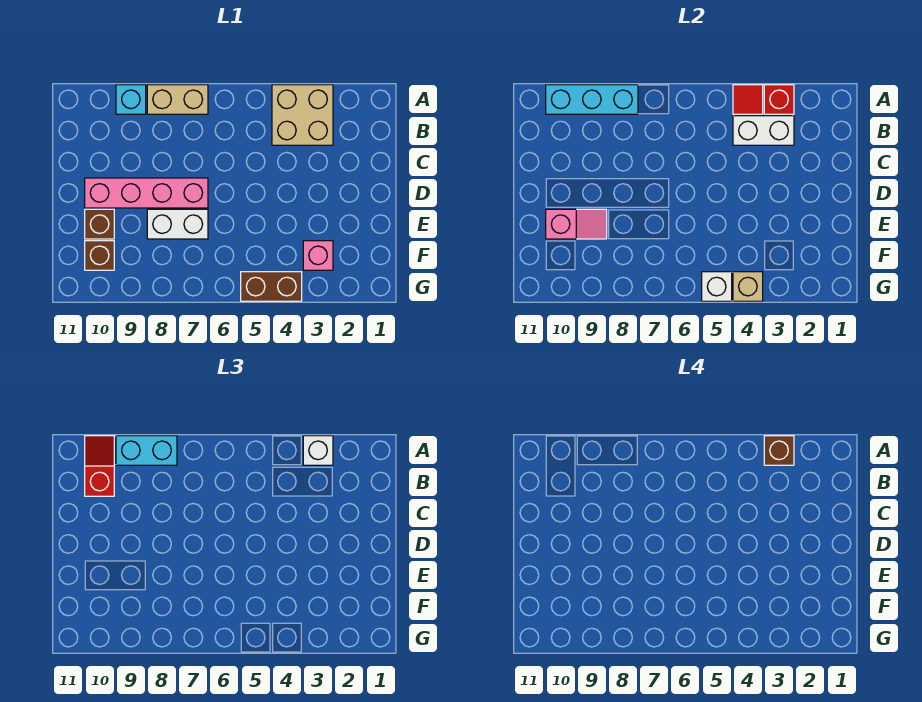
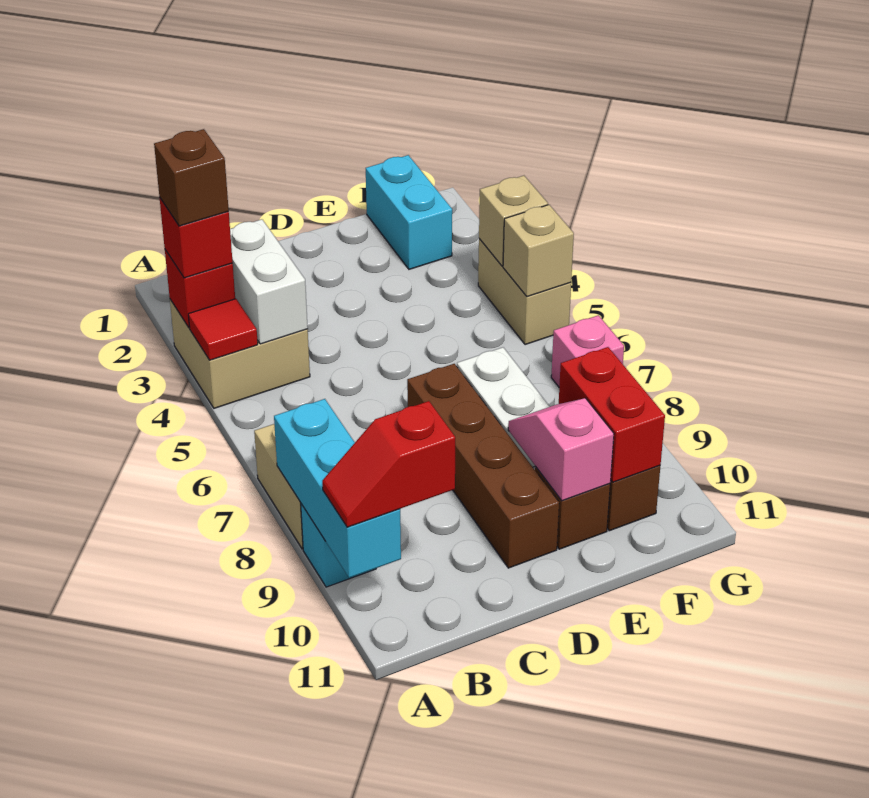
white 1x1 brick [303,436,333,465] -> red 1x1 brick [160,198,233,278]
cyan 1x2 brick [116,436,177,465] -> cyan 1x2 brick moved to [366,155,452,269]
pink 1x4 brick [85,178,208,208] -> brown 1x4 brick [407,364,559,568]
pink 1x1 brick [303,241,333,270] -> pink 1x1 brick moved to [551,315,624,387]
none -> red 1x2 brick [559,347,665,482]
brown 1x2 brick [241,272,302,301] -> tan 1x2 brick [478,239,571,345]
white 1x1 brick [702,272,732,301] -> tan 1x1 brick [503,205,574,297]

